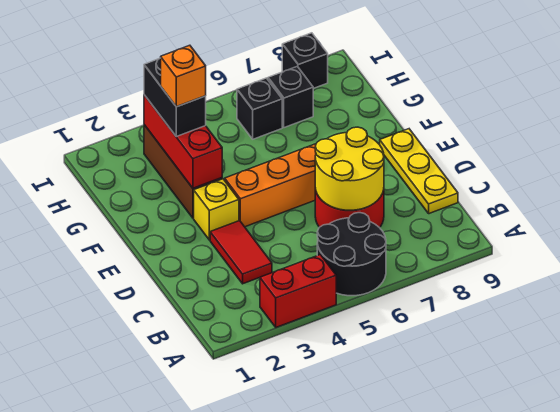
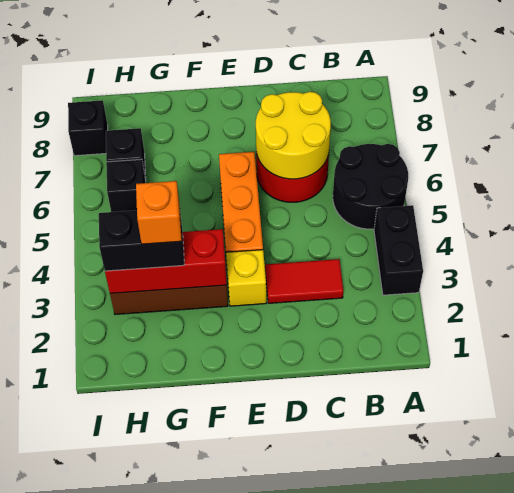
red 1x2 brick [260,255,336,327] -> black 1x2 brick [374,205,423,295]
yellow 1x3 plate [380,129,458,214] -> none

